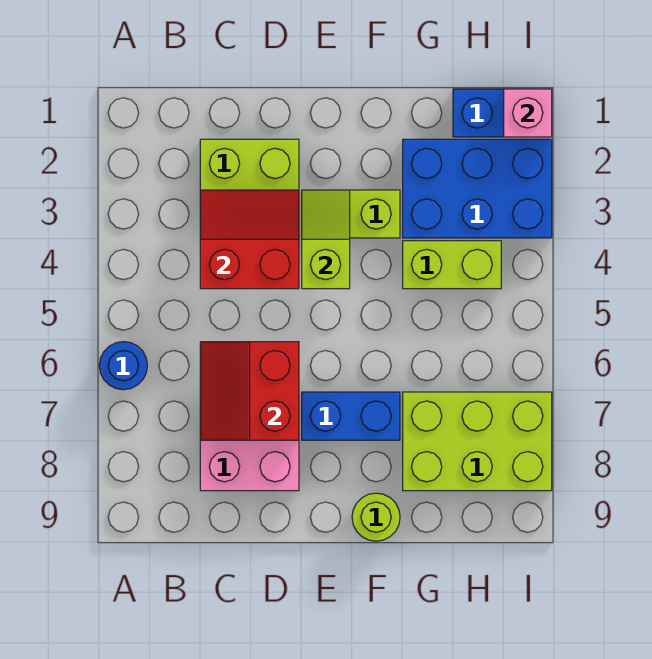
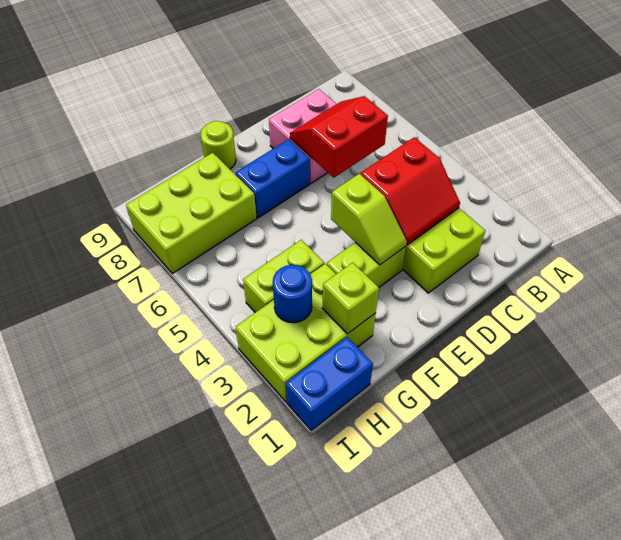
blue 1x1 round brick [99,342,147,390] -> blue 1x1 round brick moved to [273,265,312,323]
red 2x2 slope [200,342,299,440] -> red 2x2 slope turned to [290,96,388,177]
blue 2x3 brick [403,139,552,238] -> lime 2x3 brick [235,264,376,402]
none -> lime 1x1 brick [322,263,379,334]
pink 1x1 brick [504,89,552,137] -> none

